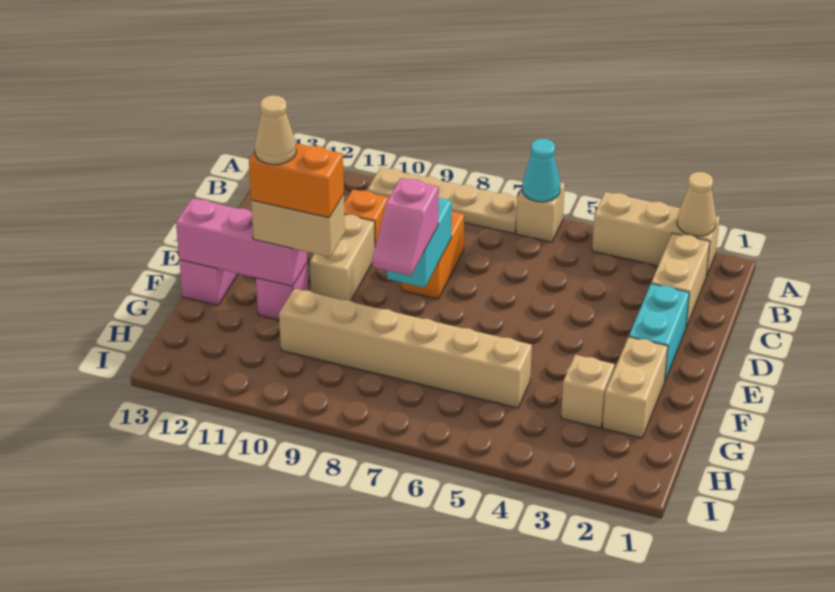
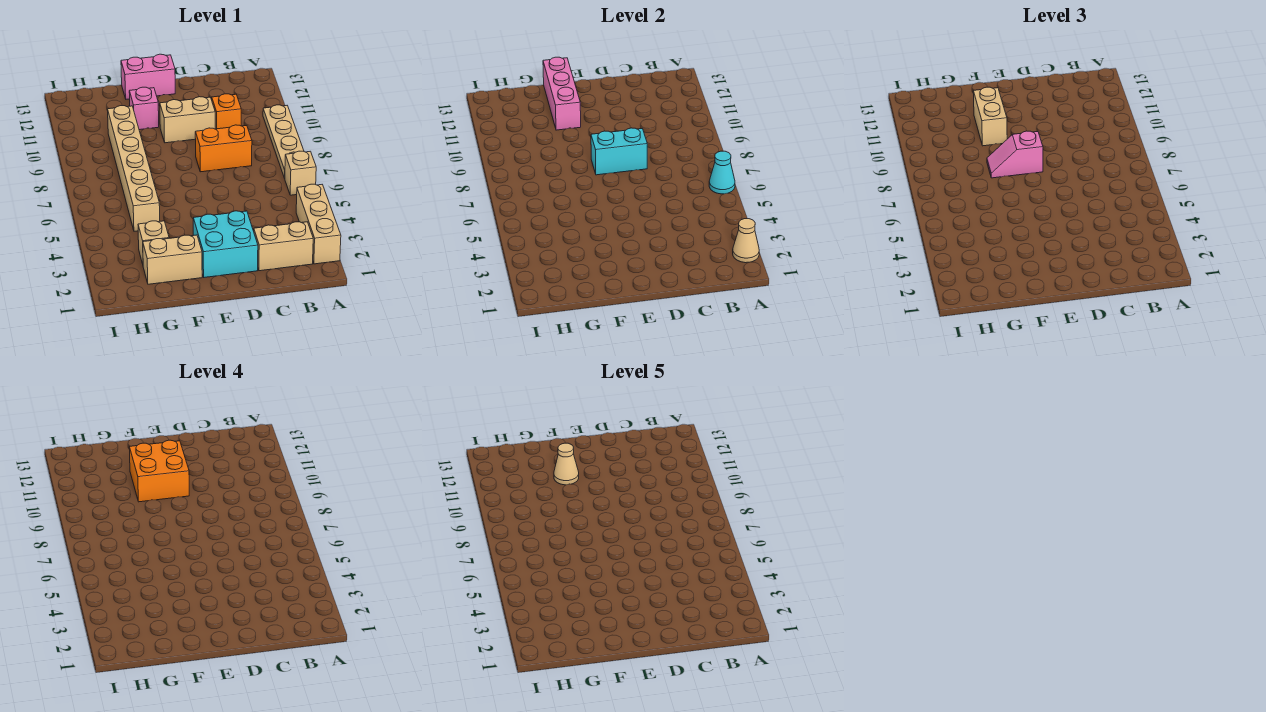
cyan 1x2 brick [629,284,689,380] -> cyan 2x2 brick [193,211,258,277]
orange 1x2 brick [249,143,344,218] -> orange 2x2 brick [129,440,189,502]

